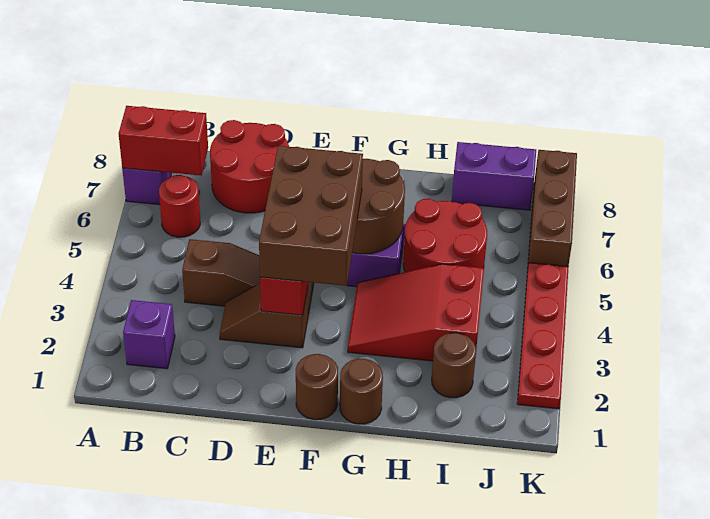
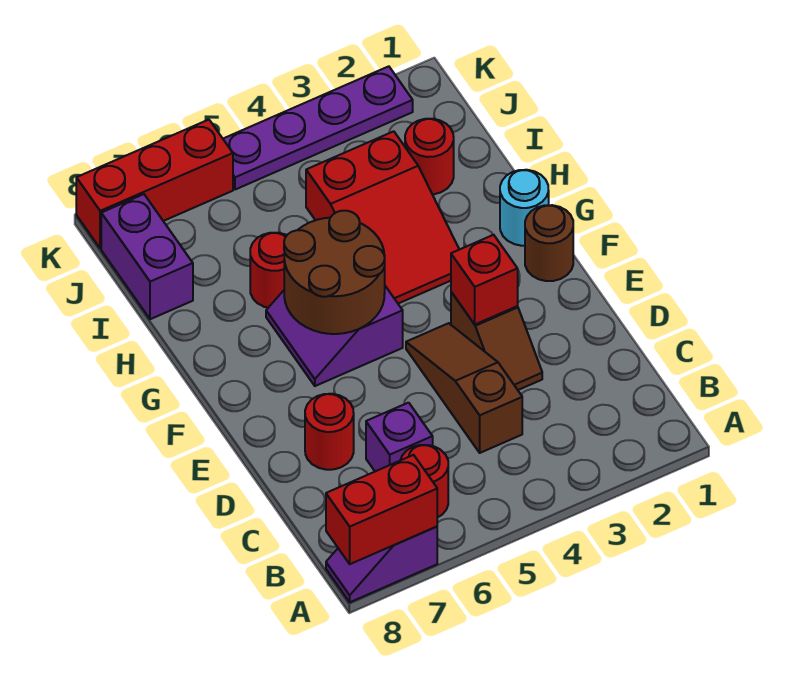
red 1x2 brick [119,106,208,176] -> red 1x2 brick turned to [326,455,437,564]
purple 1x1 brick [123,300,175,369] -> purple 1x1 brick moved to [366,403,433,471]
red 2x2 round brick [210,120,289,213] -> red 1x1 round brick [305,394,354,470]
brown 2x3 brick [259,146,363,286] -> none
brown 1x1 round brick [340,359,383,424] -> cyan 1x1 round brick [500,170,549,246]
red 2x2 round brick [403,199,487,272] -> red 1x1 round brick [250,233,287,308]
brown 1x1 round brick [432,333,476,398] -> red 1x1 round brick [405,119,454,194]
red 1x4 plate [517,263,569,409] -> purple 1x4 plate [223,66,413,190]
brown 1x3 brick [528,150,577,266] -> red 1x3 brick [76,120,233,249]

